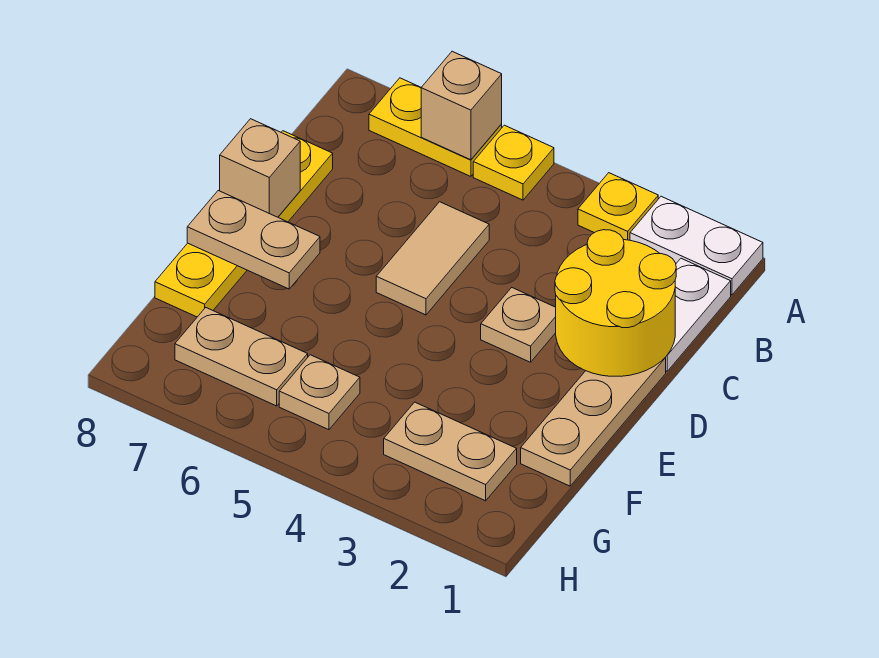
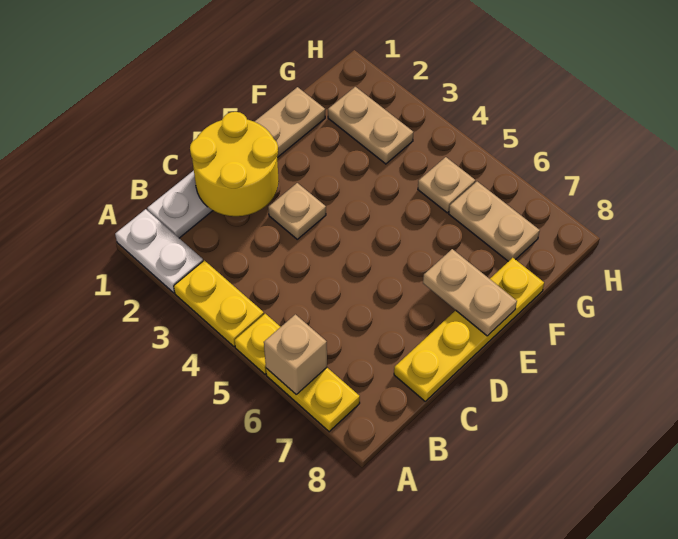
yellow 1x1 plate [578,173,658,240] -> yellow 1x2 plate [174,260,264,347]
tan 1x2 tile [376,202,489,315] -> none
tan 1x1 brick [220,119,300,217] -> none

